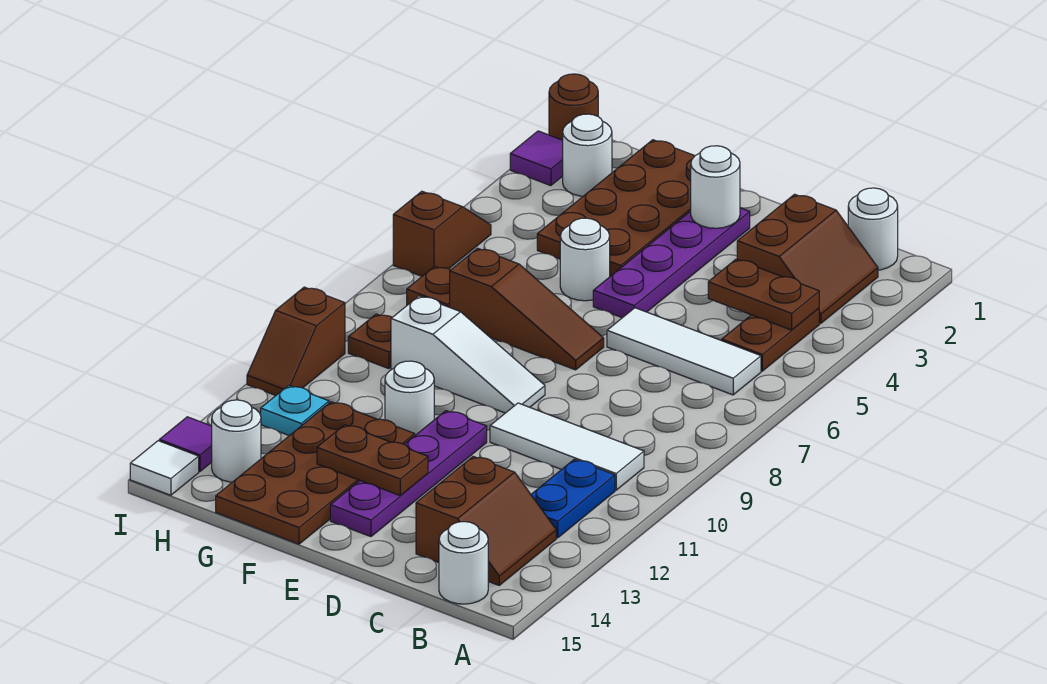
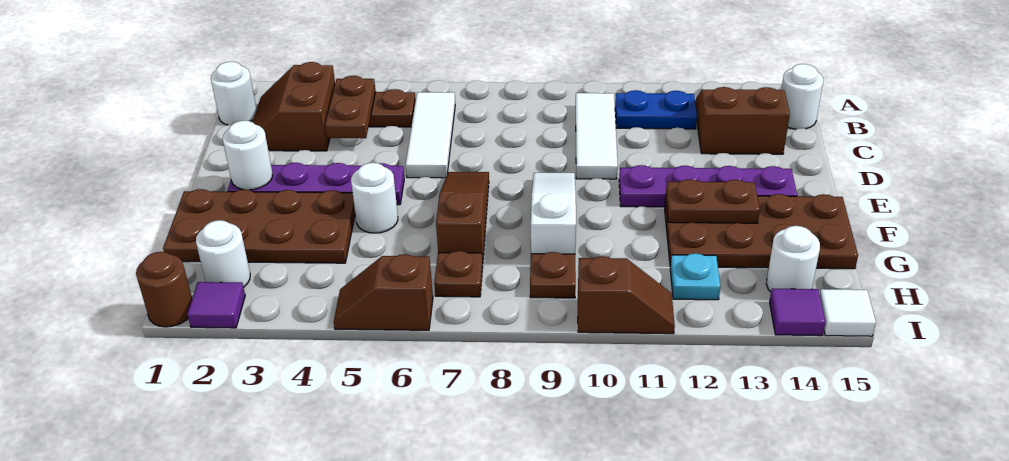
brown 2x2 slope [737,194,878,323] -> brown 2x2 slope turned to [253,62,335,151]
brown 1x2 plate [317,425,428,495] -> brown 1x2 plate turned to [666,179,760,223]
white 1x1 round brick [385,361,434,435] -> none

